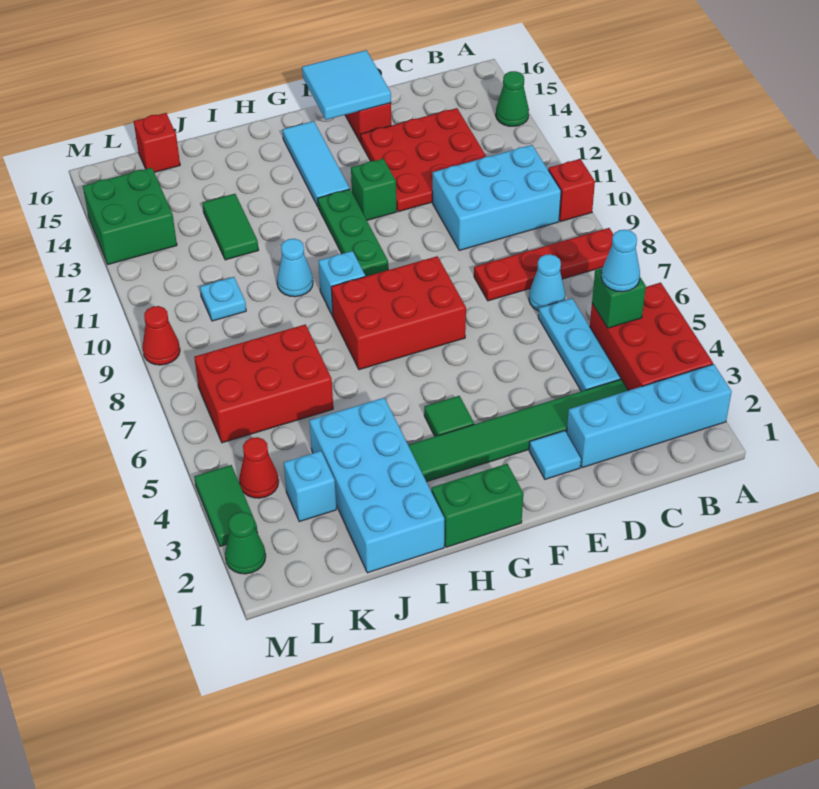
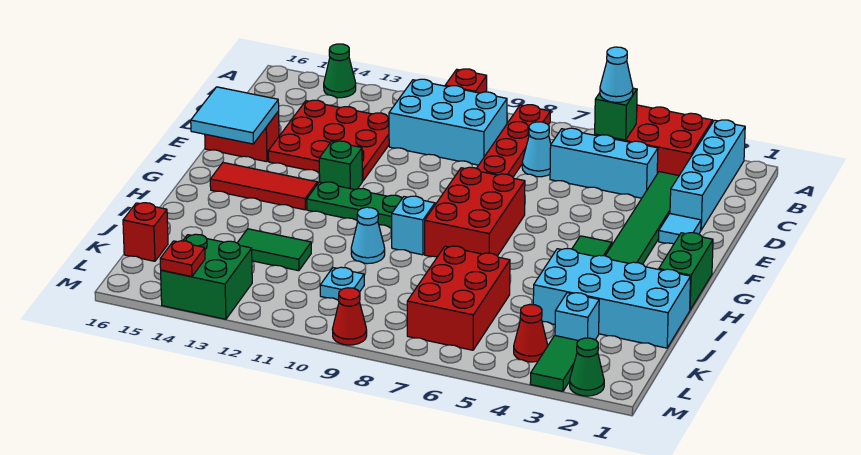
cyan 2x3 brick [433,145,561,250] -> cyan 2x3 brick turned to [389,79,507,165]
cyan 1x3 plate [538,298,620,391] -> cyan 1x3 brick [550,128,658,198]
cyan 1x3 tile [283,121,350,206] -> red 1x3 tile [210,163,317,210]
green 1x2 tile [194,465,258,546] -> green 1x2 tile turned to [530,336,578,391]
none -> red 1x1 plate [160,241,205,277]

